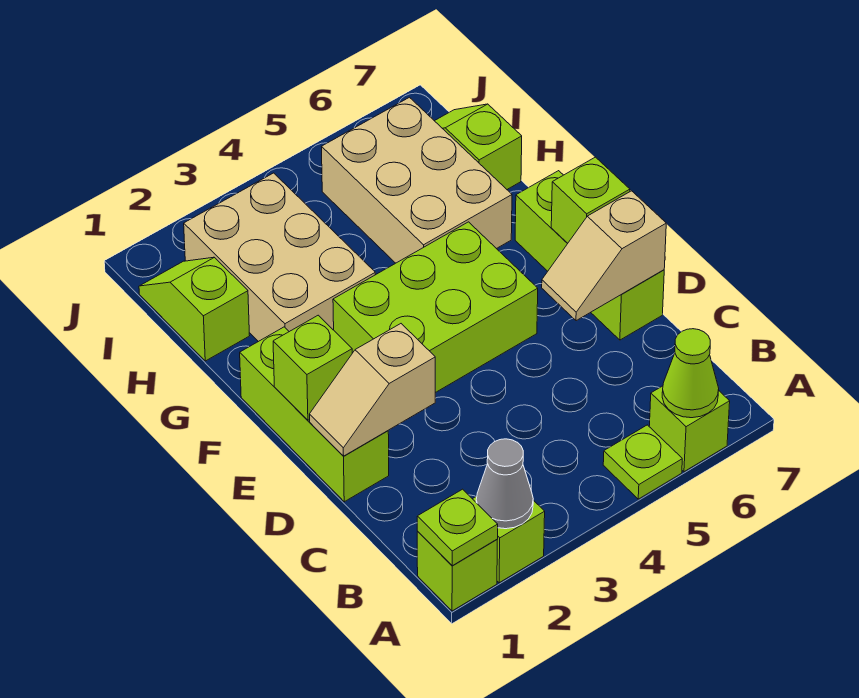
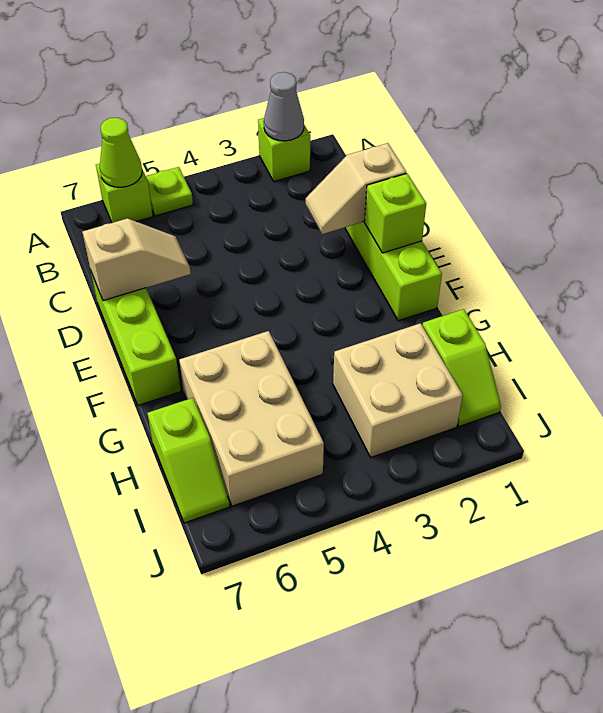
lime 1x1 brick [417,532,497,611] -> none
lime 1x1 plate [417,489,498,566] -> none
tan 1x2 slope [310,324,435,456] -> tan 1x2 slope turned to [306,143,406,234]
lime 2x3 brick [333,222,538,393] -> none
lime 1x1 brick [551,157,630,243] -> none
tan 2x3 brick [184,173,375,342] -> tan 2x2 brick [333,323,463,457]

